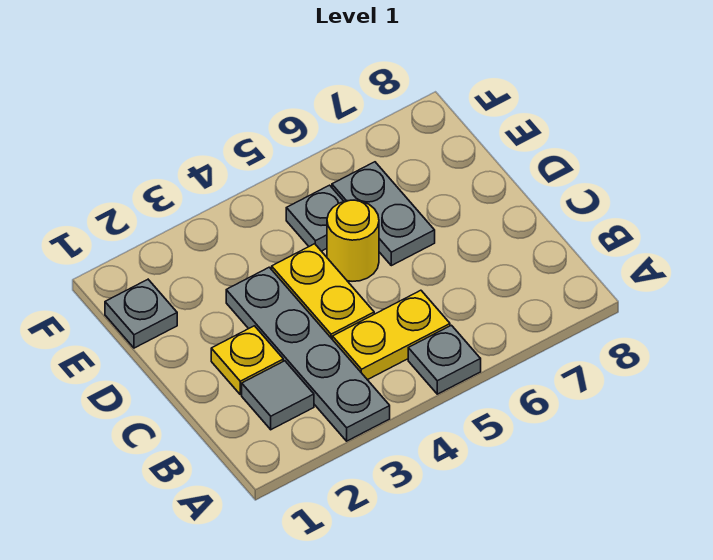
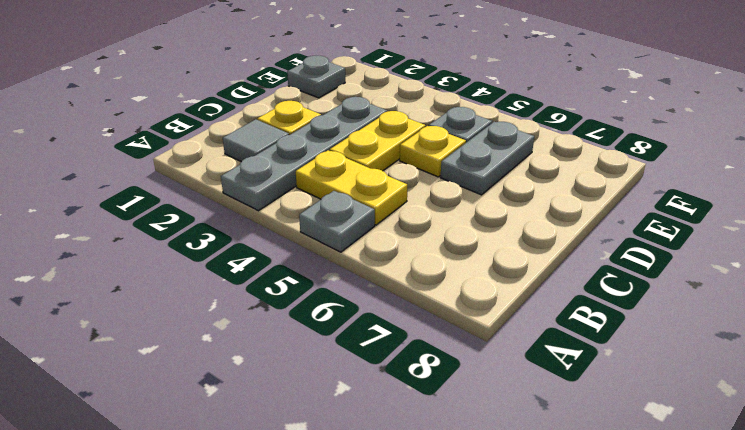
yellow 1x1 round brick [327,200,379,281] -> yellow 1x1 plate [400,126,466,177]

